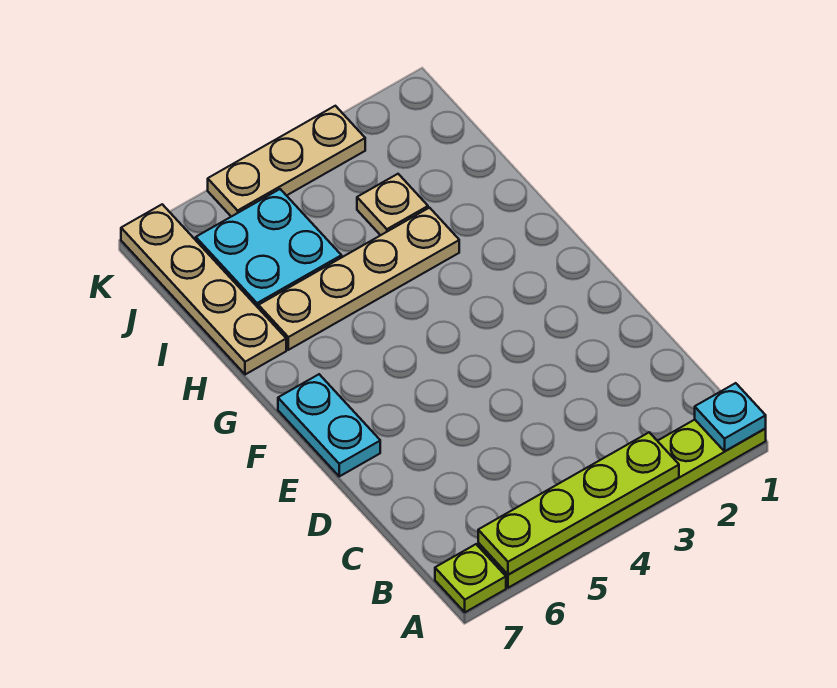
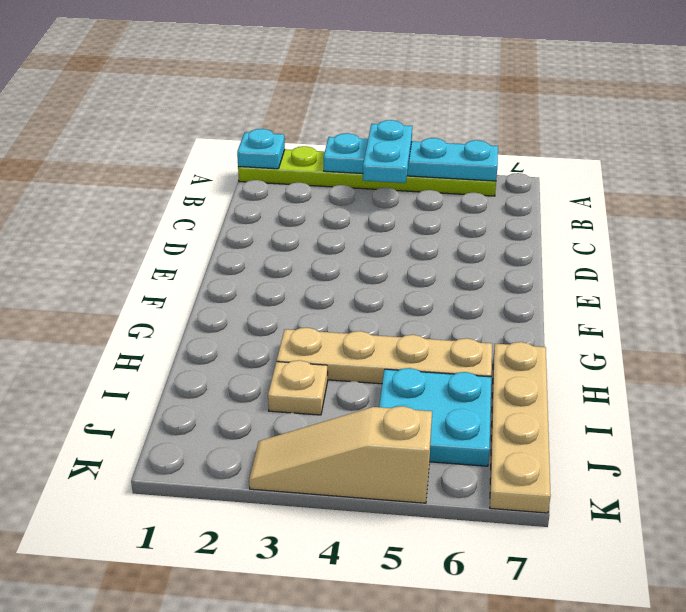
lime 1x4 plate [478,432,679,575] -> cyan 1x4 plate [324,133,498,181]
lime 1x1 plate [435,544,506,612] -> none
cyan 1x2 plate [278,374,380,476] -> cyan 1x2 plate moved to [363,120,412,183]
tan 1x3 plate [208,106,365,217] -> tan 1x3 slope [249,406,432,503]

